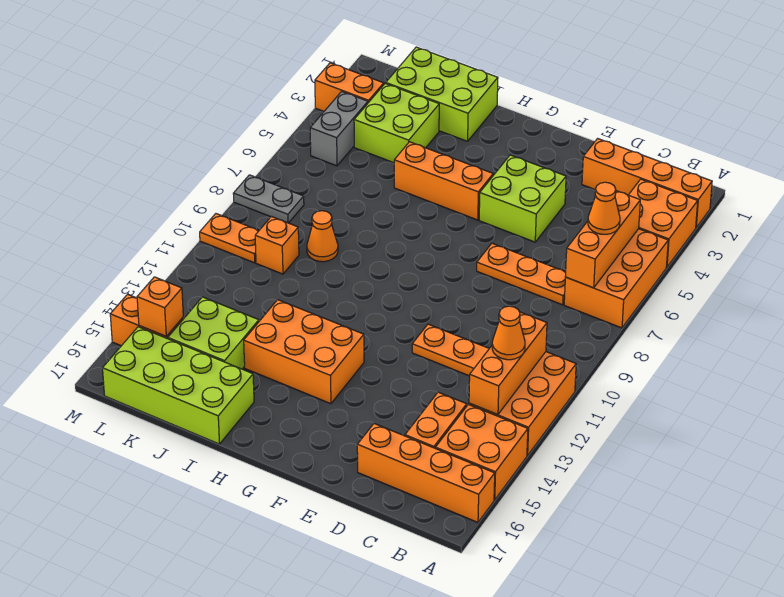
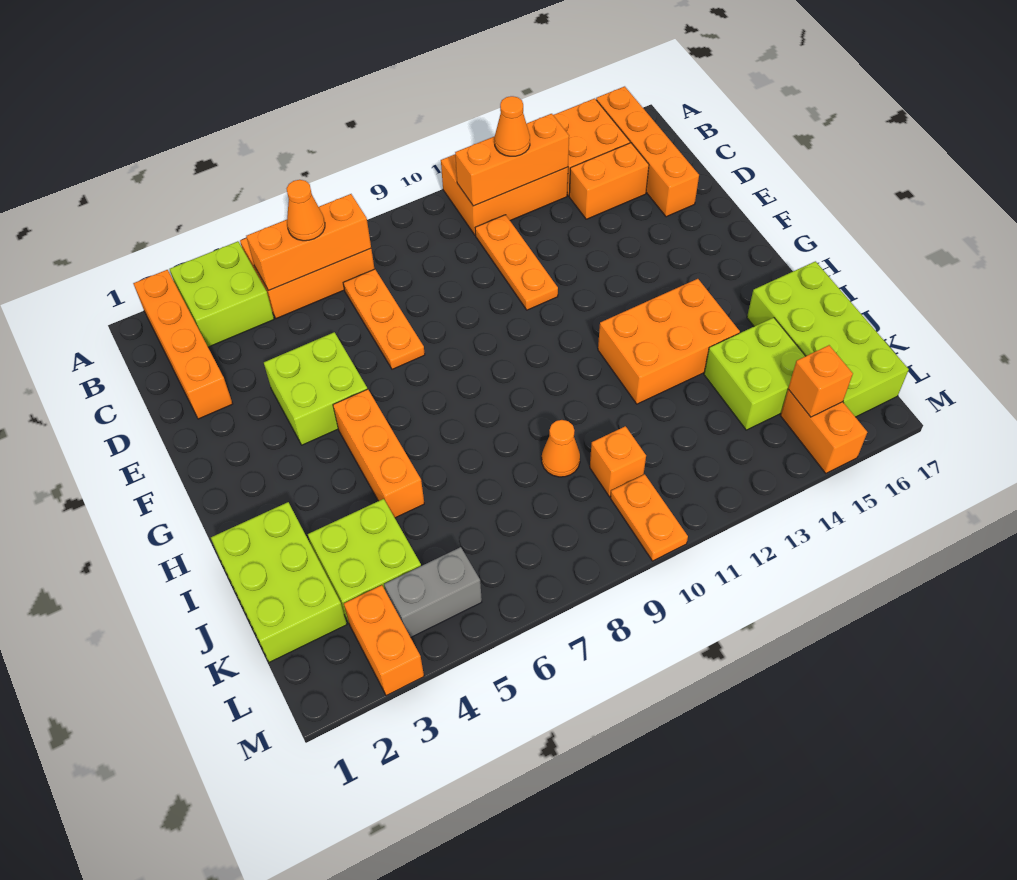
orange 2x2 brick [629,179,698,267] -> lime 2x2 brick [170,241,274,347]
orange 2x3 brick [244,300,364,404] -> orange 2x3 brick turned to [598,279,740,404]
grey 1x2 plate [233,175,304,223] -> none

